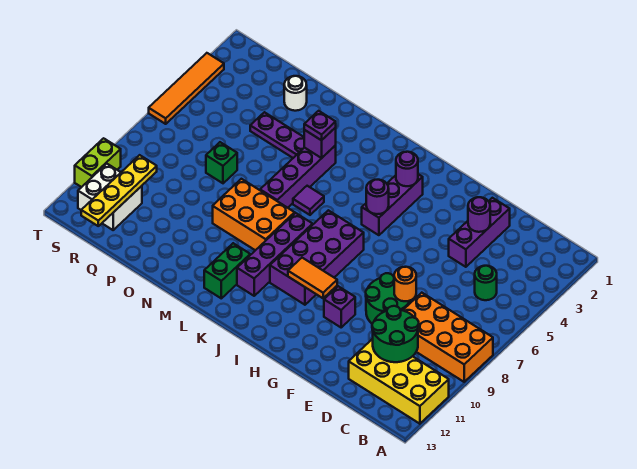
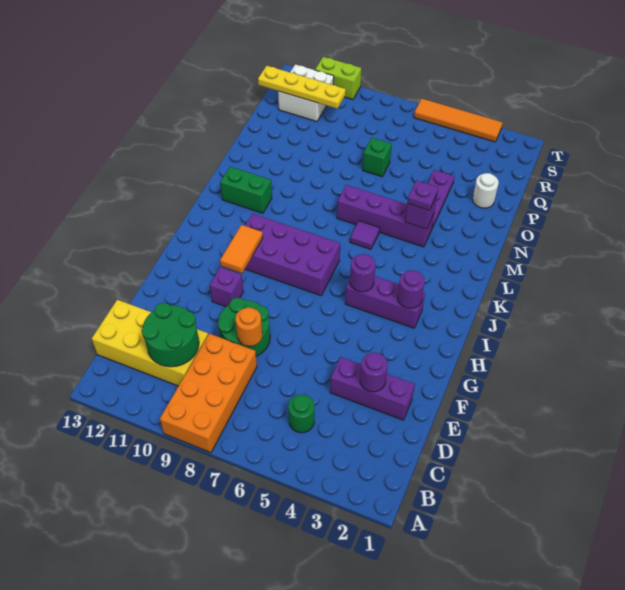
yellow 2x4 brick [349,339,449,424] -> yellow 2x4 brick turned to [92,300,208,386]
purple 1x4 brick [237,213,313,296] -> none
orange 2x3 brick [213,179,295,250] -> none

